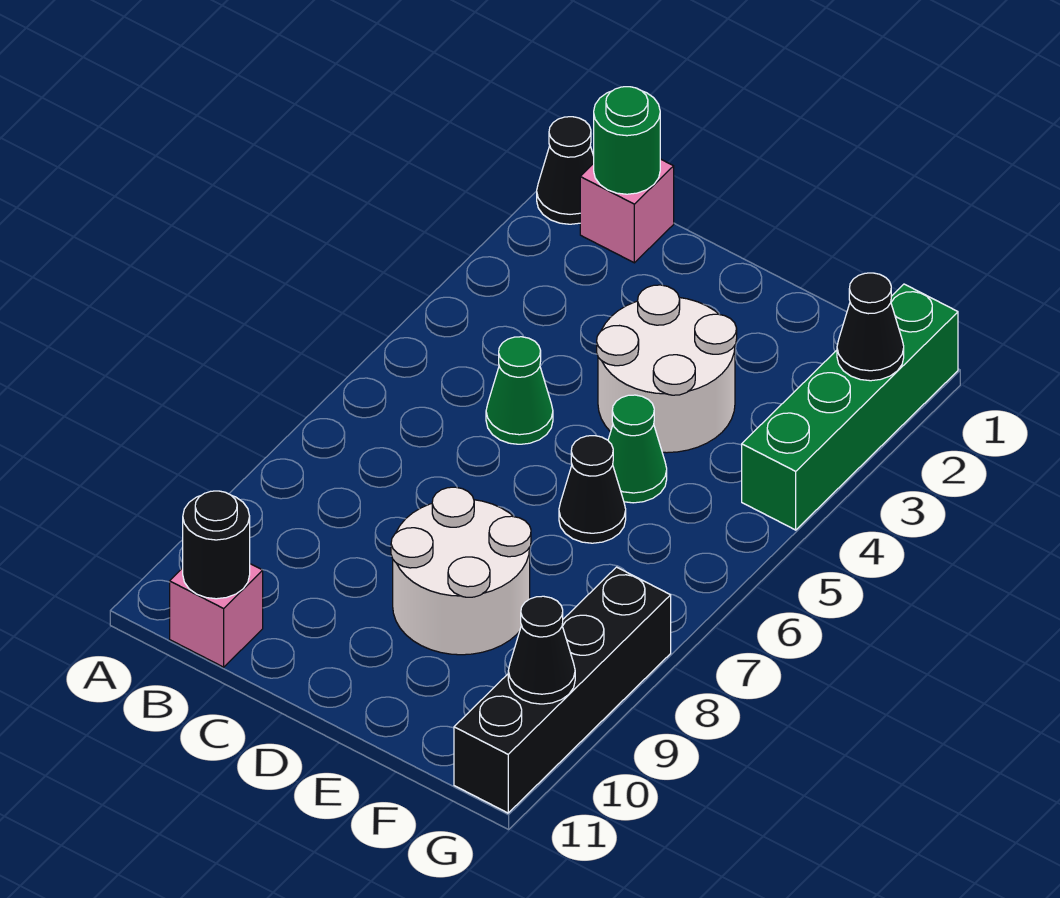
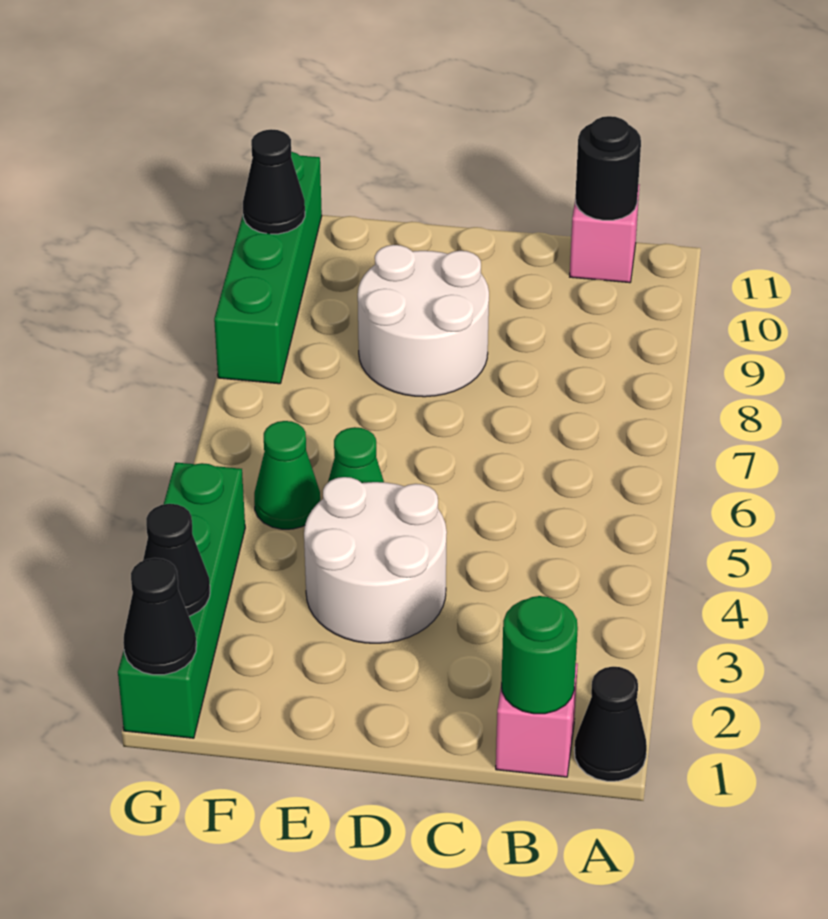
green 1x1 cone [486,337,553,444] -> green 1x1 cone moved to [254,421,320,529]
black 1x1 cone [559,436,626,543] -> black 1x1 cone moved to [123,558,196,675]
black 1x4 brick [454,567,671,813] -> green 1x4 brick [214,152,322,384]

